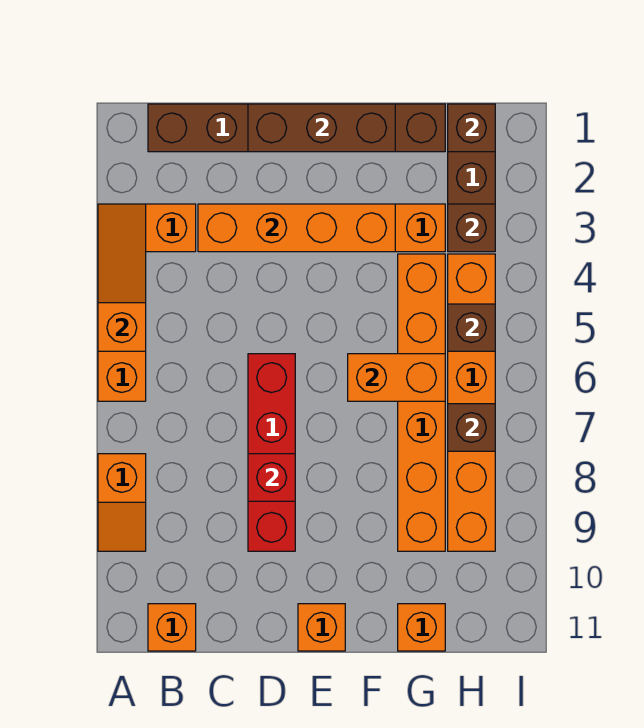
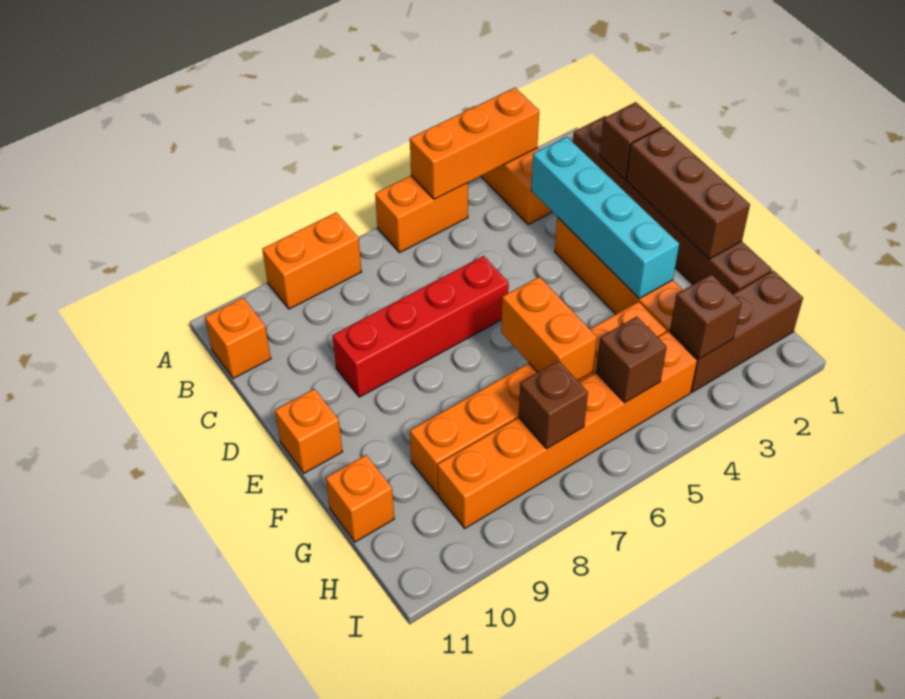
orange 1x3 slope [98,204,146,351] -> orange 1x3 brick [410,88,539,199]
orange 1x2 slope [98,454,146,551] -> orange 1x2 brick [262,212,361,309]
orange 1x4 brick [198,204,395,252] -> cyan 1x4 brick [531,137,679,298]
red 1x1 brick [248,454,295,501] -> none
brown 1x1 brick [448,104,495,152] -> brown 1x1 brick moved to [600,102,662,179]

